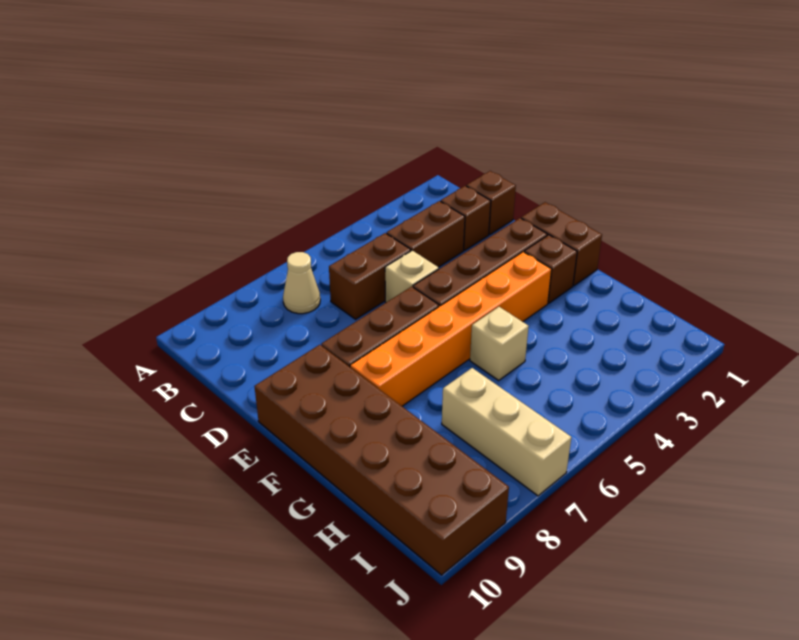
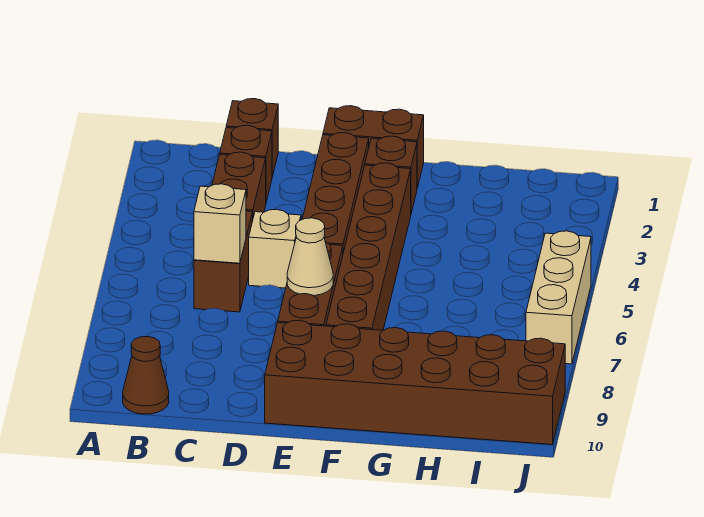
tan 1x1 cone [283,252,320,314] -> tan 1x1 cone moved to [287,218,333,296]
none -> brown 1x1 cone [123,337,169,414]
orange 1x6 brick [350,252,552,406] -> brown 1x6 brick [326,163,411,330]
tan 1x1 brick [470,307,529,380] -> tan 1x1 brick moved to [194,184,246,263]
tan 1x3 brick [442,368,571,496] -> tan 1x3 brick turned to [526,231,591,364]

